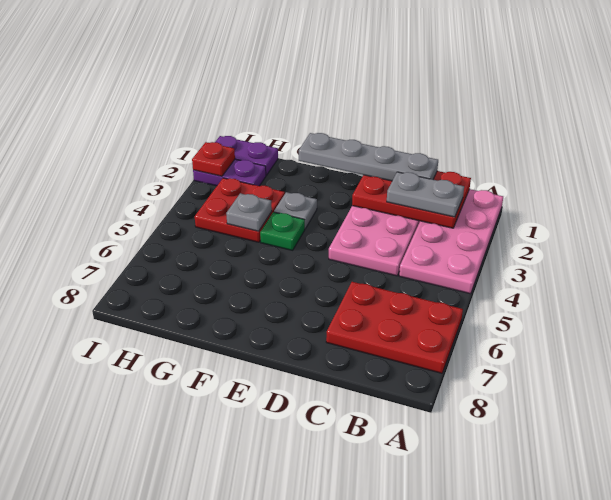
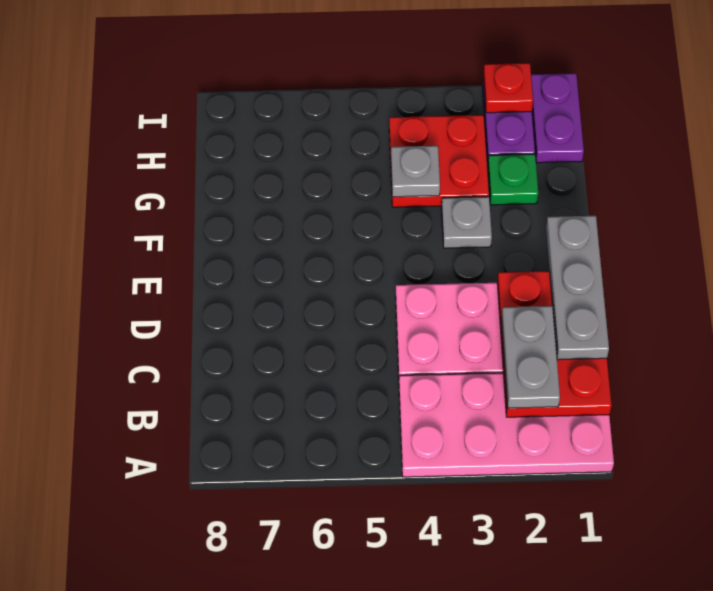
red 2x3 plate [326,282,463,373] -> none
grey 1x4 plate [299,133,438,181] -> grey 1x3 plate [546,216,609,360]
green 1x1 plate [260,212,305,250] -> green 1x1 plate moved to [488,154,538,205]

